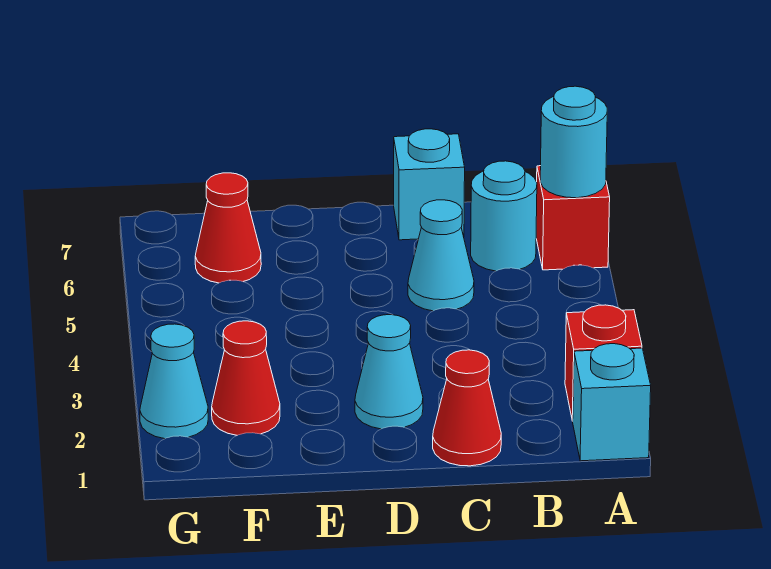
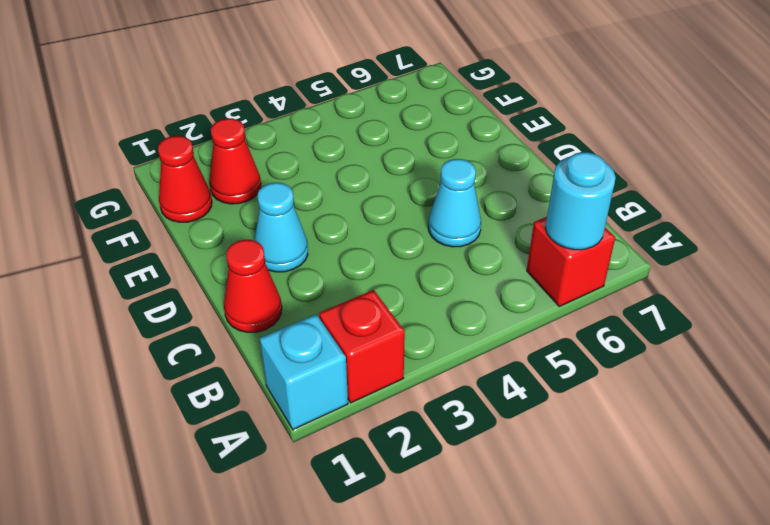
cyan 1x1 round brick [471,161,537,271] -> none
cyan 1x1 brick [394,129,465,240] -> none
red 1x1 cone [195,173,261,283] -> red 1x1 cone moved to [158,136,212,222]
cyan 1x1 cone [140,324,208,439] -> none

